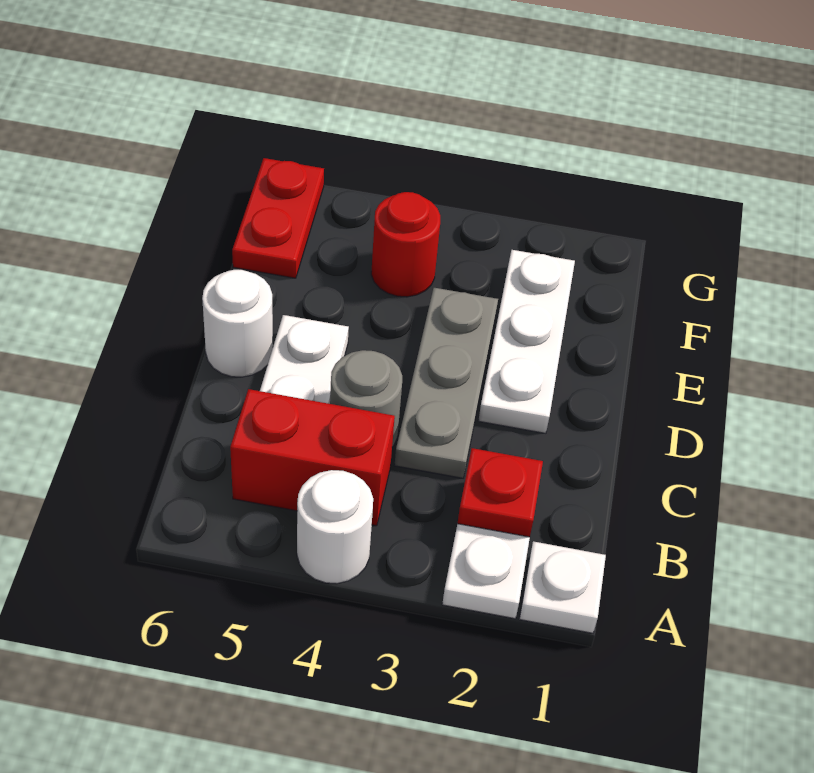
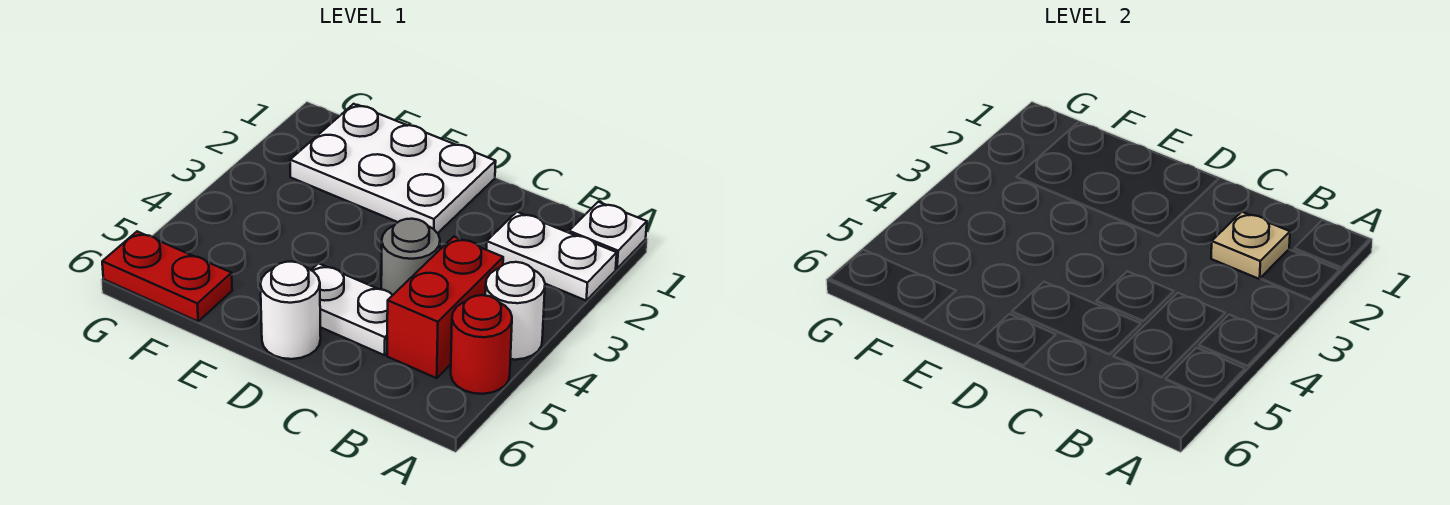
red 1x1 plate [458,448,543,537] -> tan 1x1 plate [1211,212,1290,279]
grey 1x3 plate [394,288,498,478] -> none
white 1x3 plate [478,250,575,433] -> white 2x3 plate [290,104,496,233]
red 1x1 round brick [371,192,440,297] -> red 1x1 round brick moved to [451,295,512,394]

